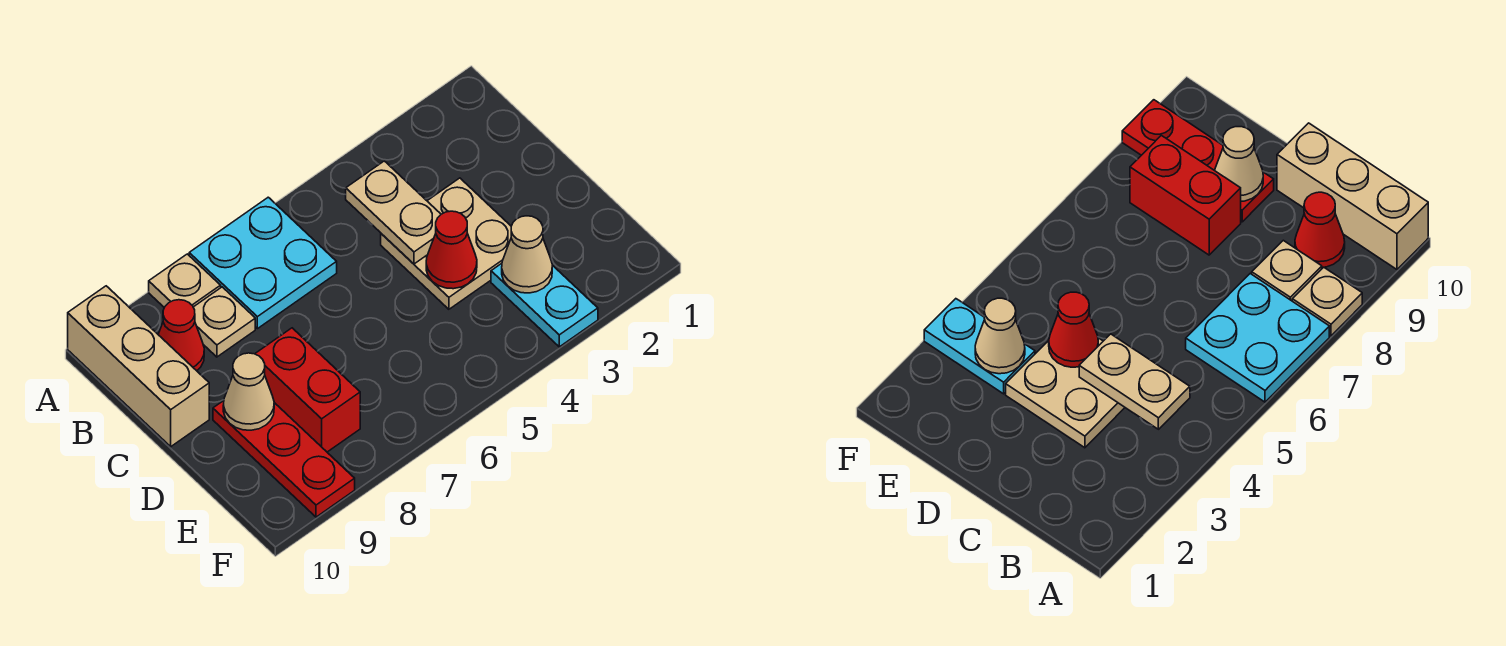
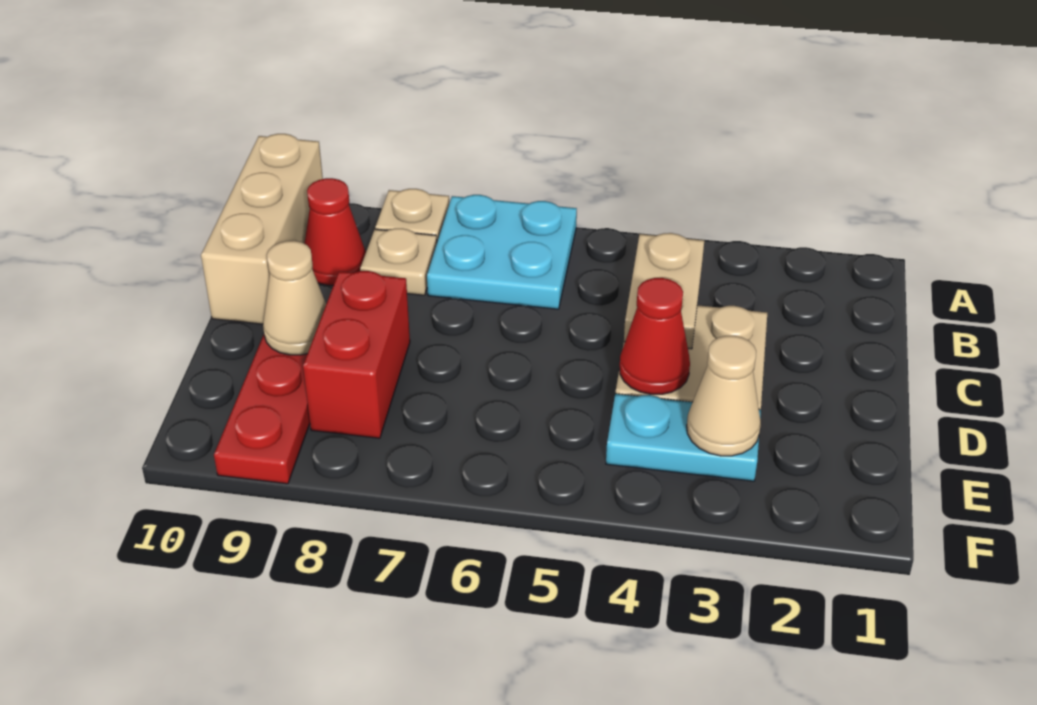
cyan 1x2 plate [491,263,598,347] -> cyan 1x2 plate turned to [606,394,761,481]

